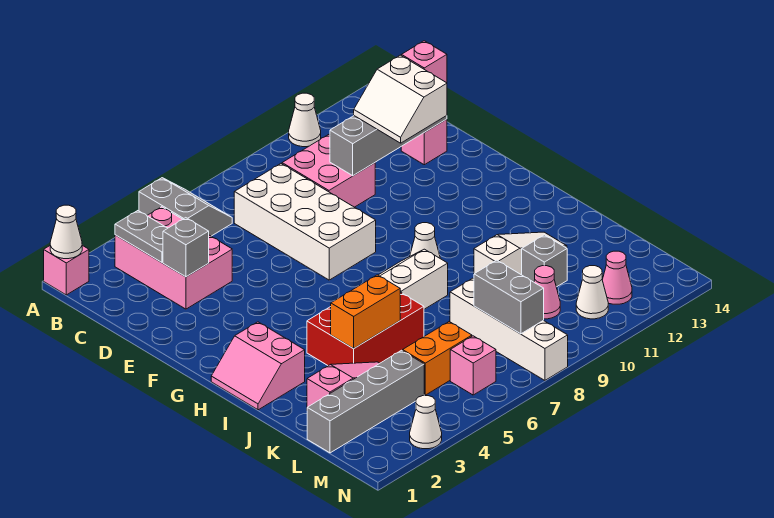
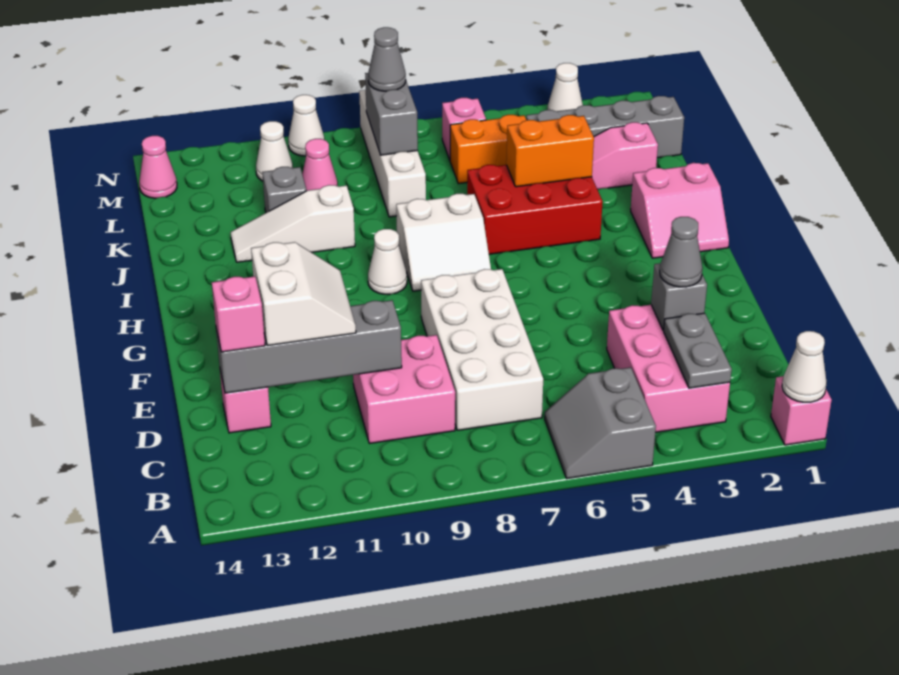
white 1x1 cone [289,93,321,147] -> white 1x1 cone moved to [288,95,324,156]
none -> grey 1x1 cone [660,217,703,287]
pink 2x2 slope [211,322,305,410] -> pink 2x2 slope turned to [631,163,729,258]
none -> grey 1x1 cone [368,27,406,91]
pink 1x1 cone [602,251,632,304] -> pink 1x1 cone moved to [139,136,177,198]

